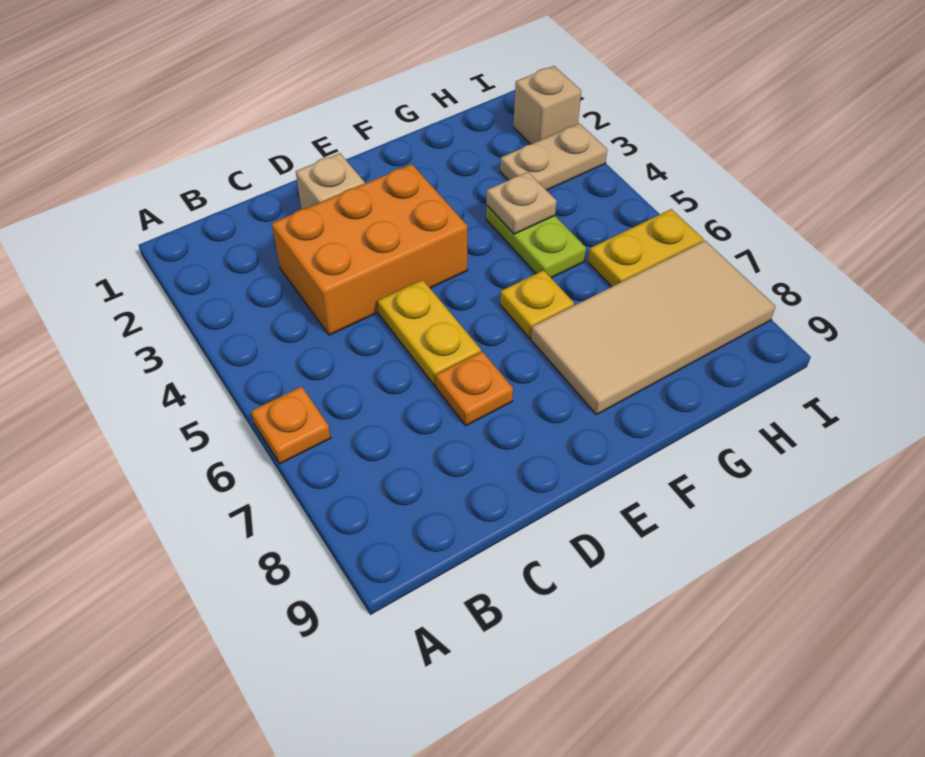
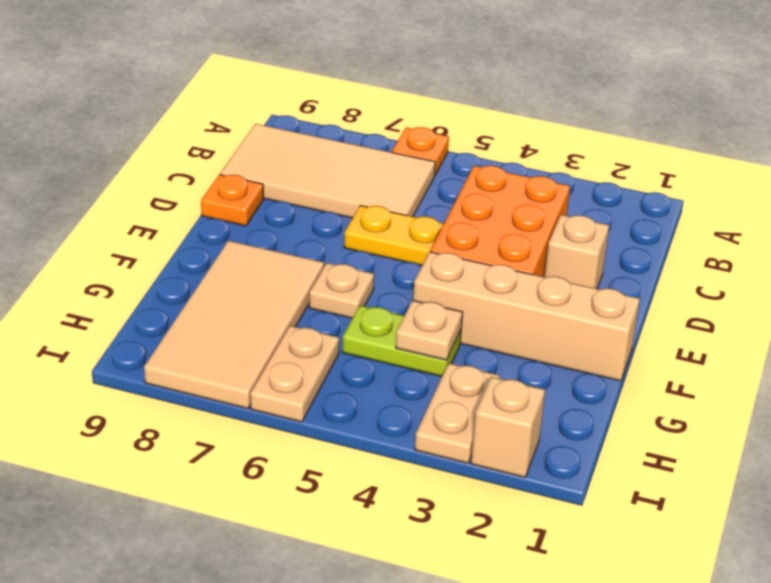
none -> tan 2x4 tile [220,124,435,218]
orange 1x1 plate [436,351,513,426] -> orange 1x1 plate moved to [201,174,264,226]
none -> tan 1x4 brick [413,252,640,381]
yellow 1x1 plate [500,270,574,338] -> tan 1x1 plate [309,263,374,318]
yellow 1x2 plate [588,209,703,287] -> tan 1x2 plate [250,326,339,422]

